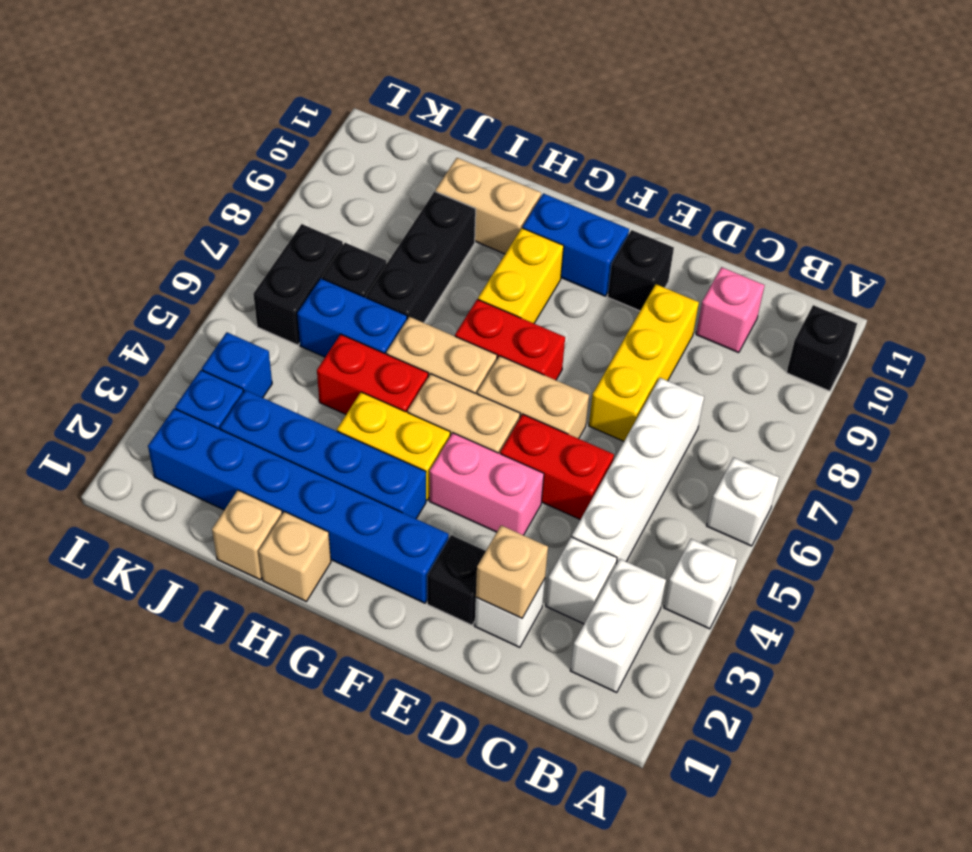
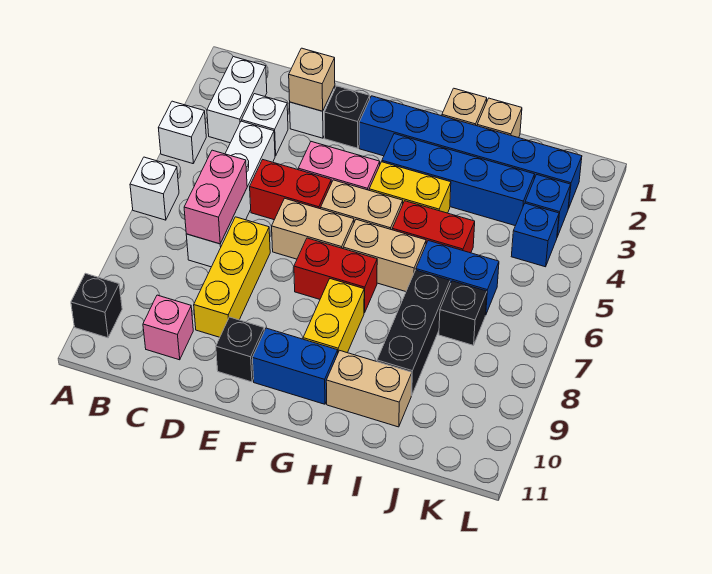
none -> pink 1x2 brick [184,150,247,244]
black 1x2 brick [253,224,343,345] -> none

